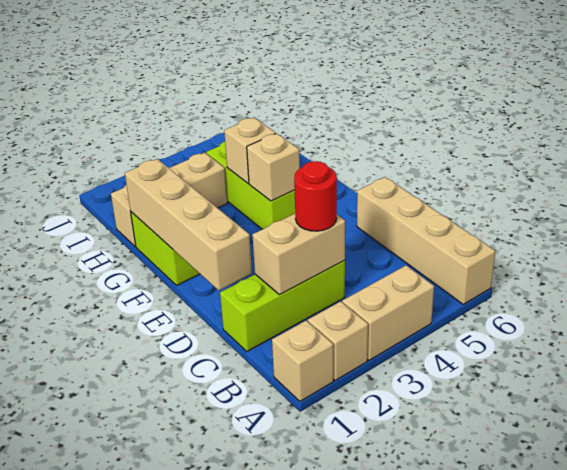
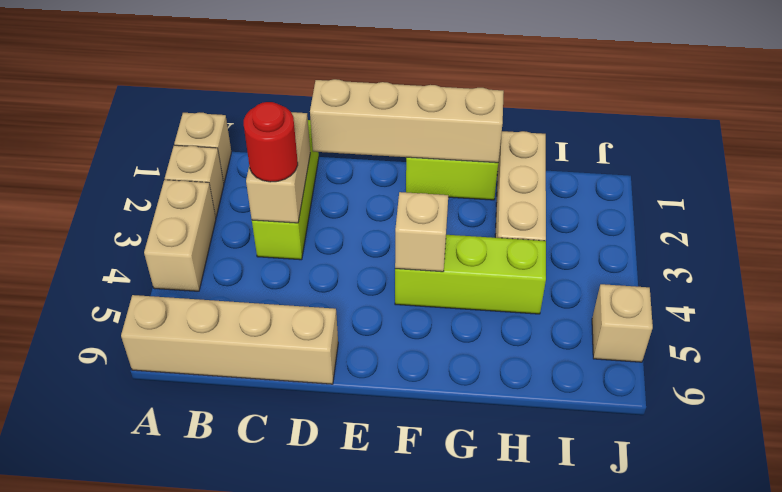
tan 1x1 brick [224,117,276,183] -> tan 1x1 brick moved to [592,284,653,362]

